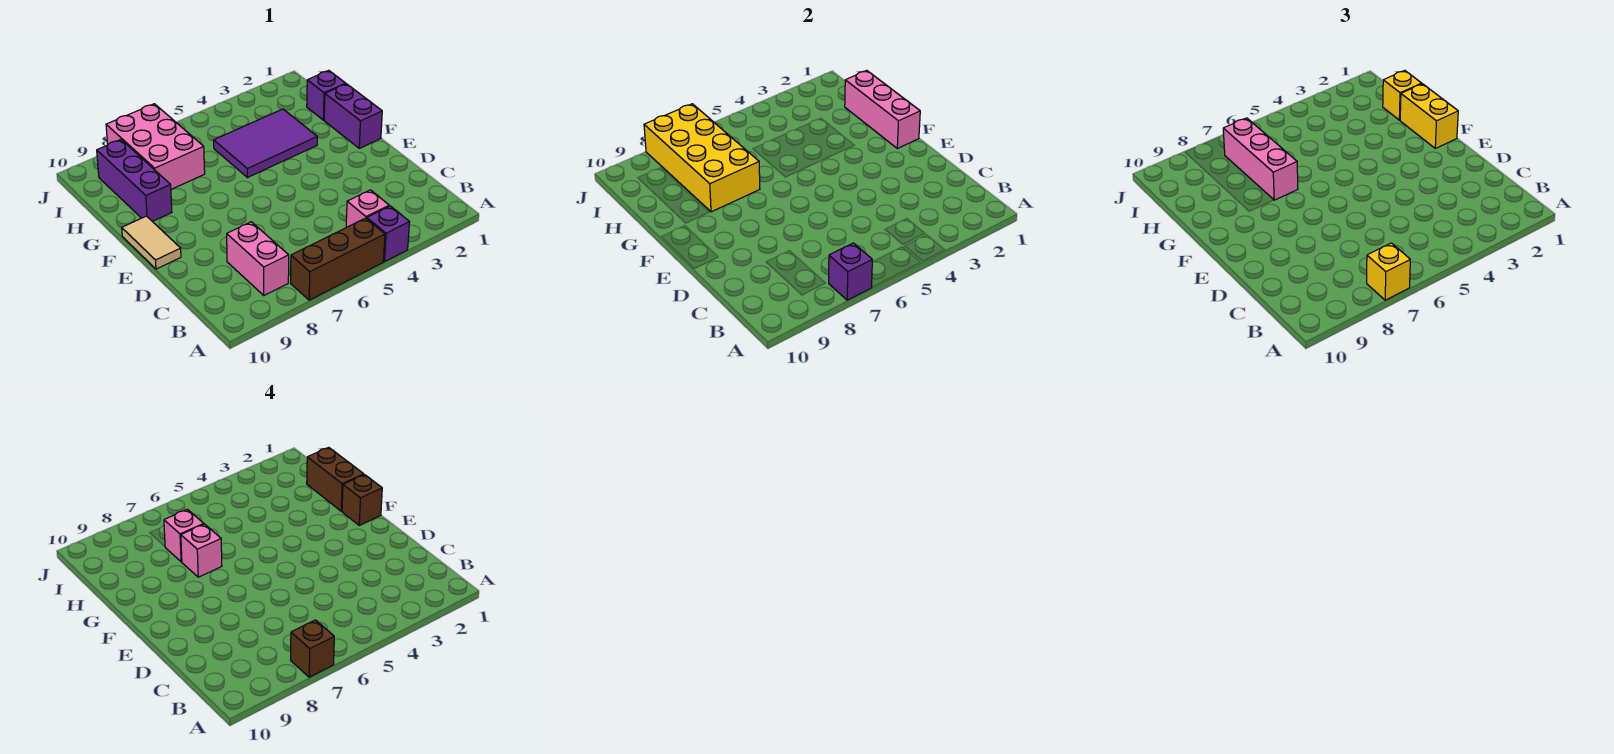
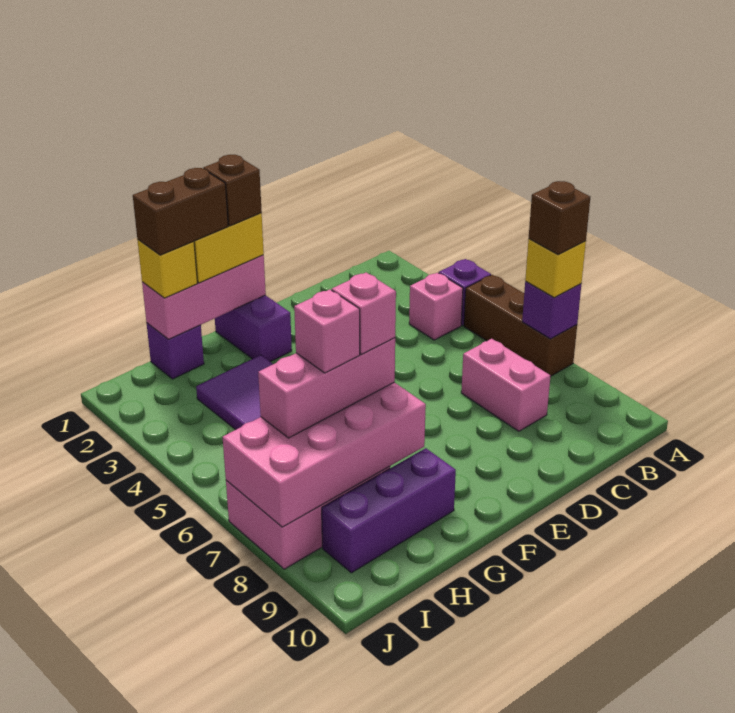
pink 1x2 brick [227,222,289,295] -> pink 1x2 brick turned to [461,339,551,431]
tan 1x2 tile [122,216,181,269] -> none
purple 1x2 brick [324,84,382,148] -> purple 1x2 brick turned to [215,295,292,362]
yellow 2x4 brick [644,104,760,212] -> pink 2x4 brick [223,382,426,527]

